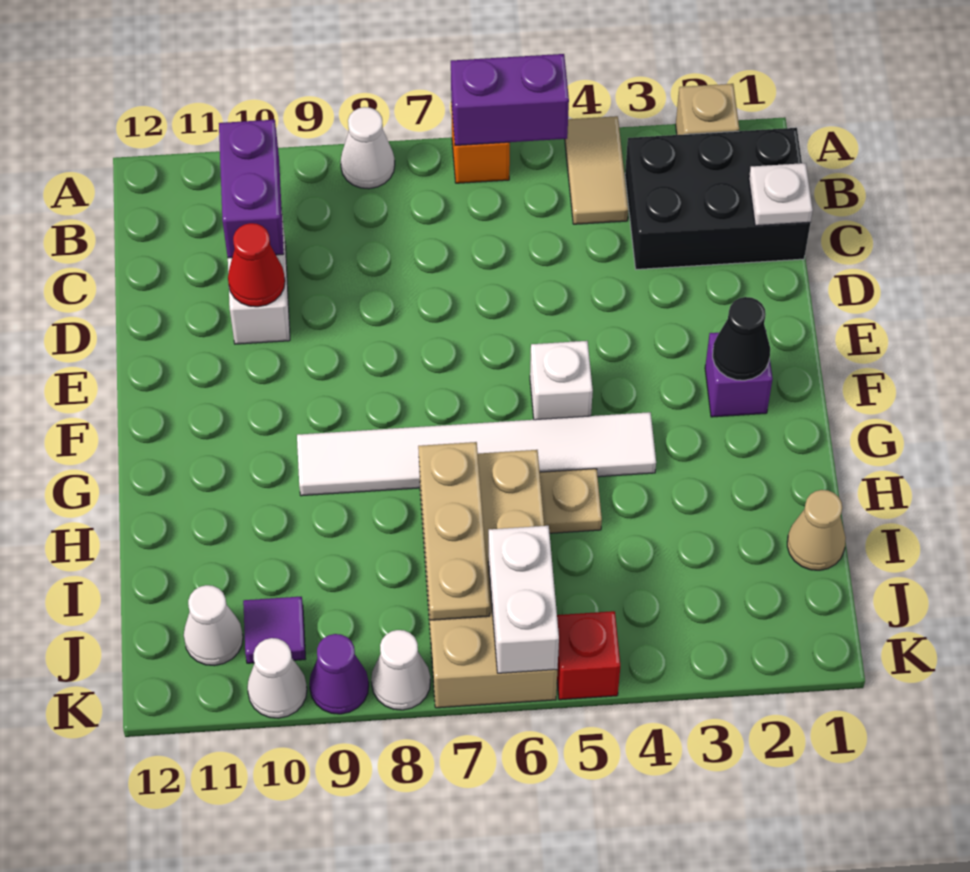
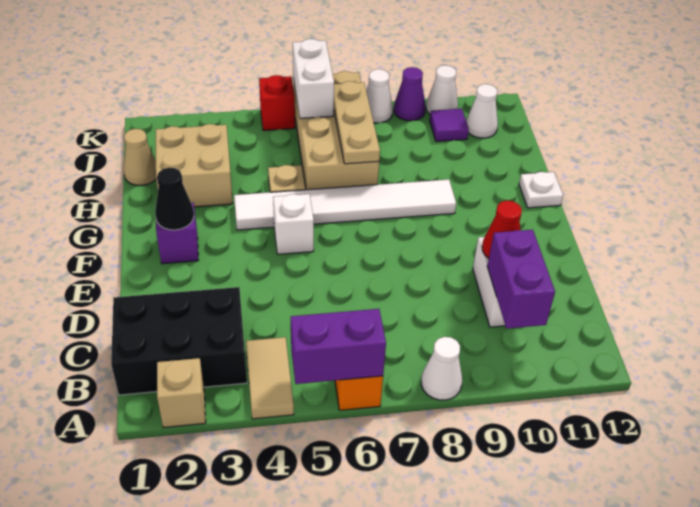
white 1x1 plate [749,163,813,226] -> white 1x1 plate moved to [519,172,563,208]
none -> tan 2x2 brick [156,124,233,207]

